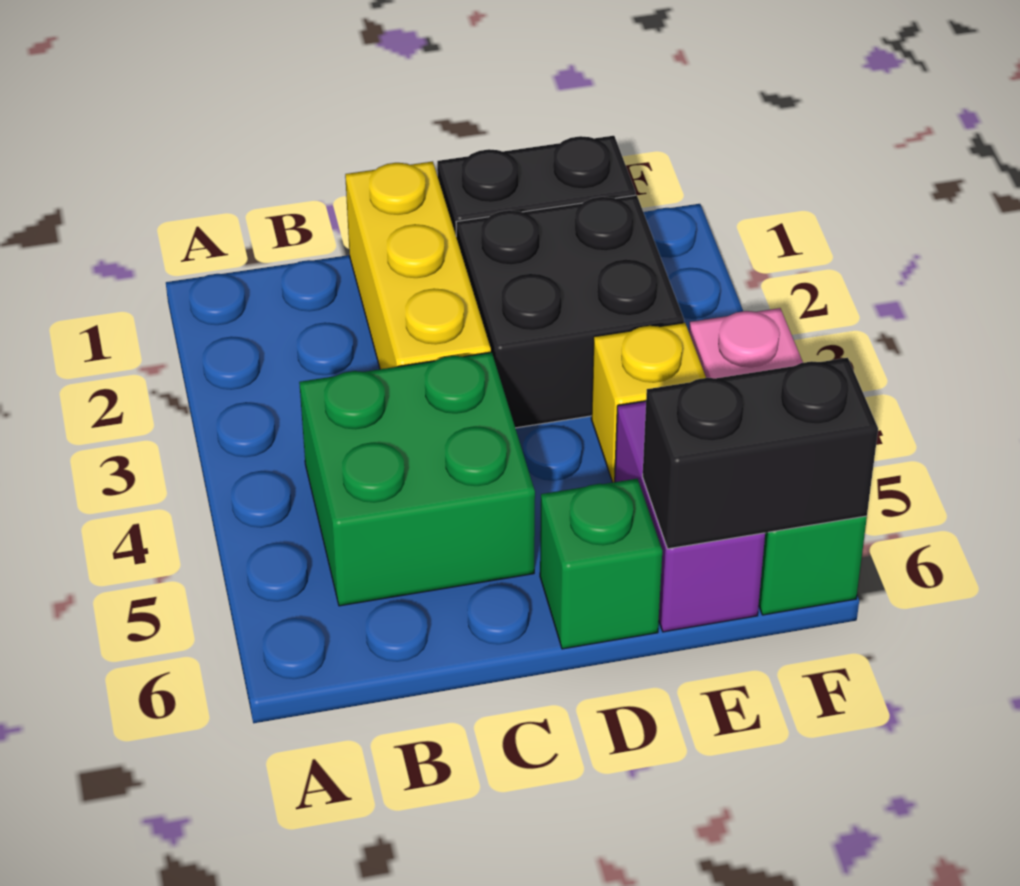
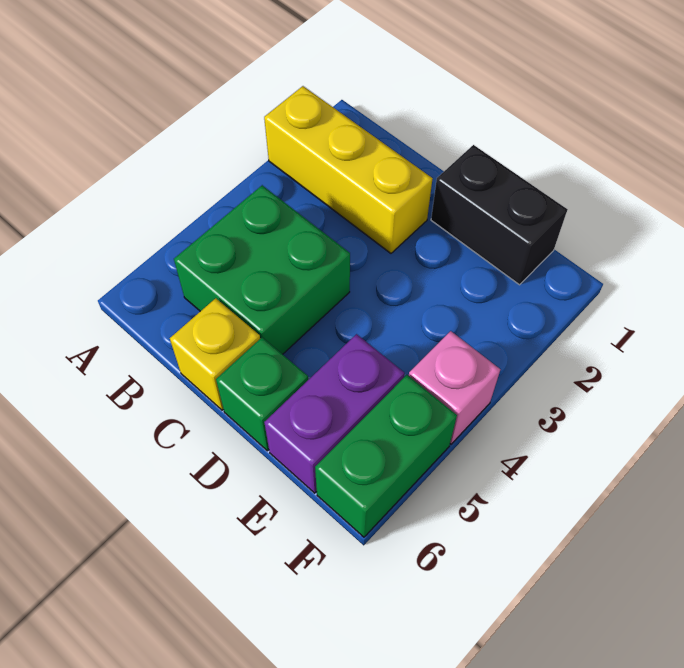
yellow 1x3 brick [345,161,491,369] -> yellow 1x3 brick turned to [264,86,433,253]
black 2x2 brick [456,195,684,428] -> none
yellow 1x1 brick [591,323,706,482] -> yellow 1x1 brick moved to [170,298,260,410]
black 1x2 brick [643,358,878,549] -> none

